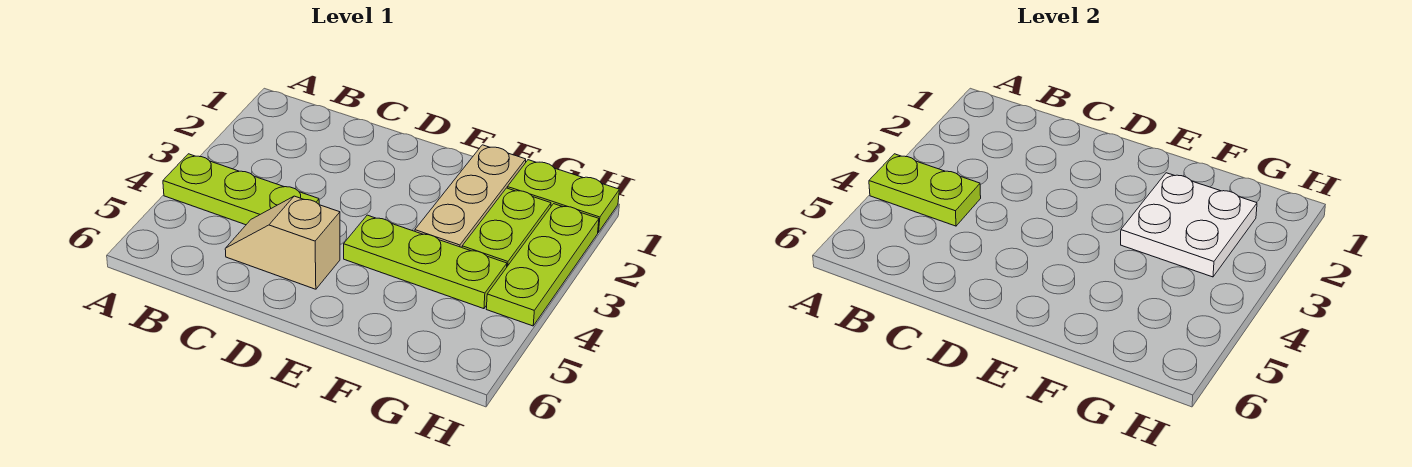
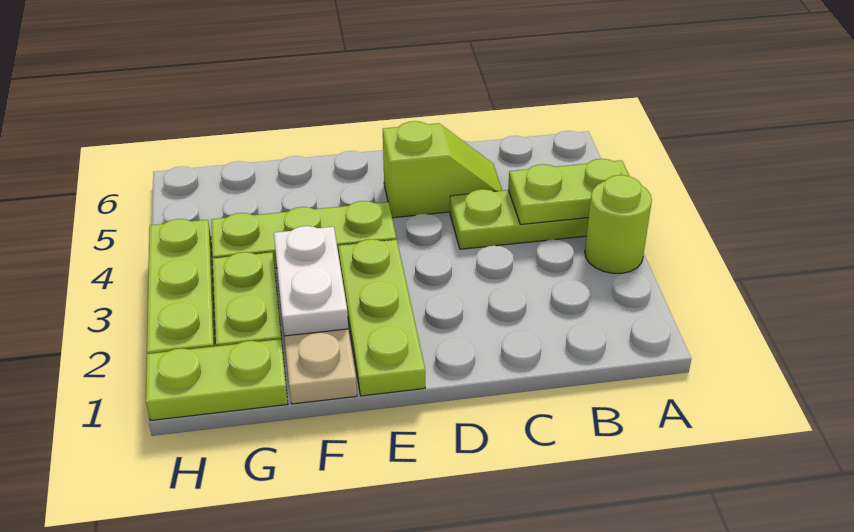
none -> lime 1x1 round brick [585,175,652,273]
tan 1x2 slope [225,196,340,289] -> lime 1x2 slope [383,121,502,218]
none -> lime 1x3 plate [338,239,425,396]
white 2x2 plate [1121,173,1257,277] -> white 1x2 plate [274,226,348,336]

